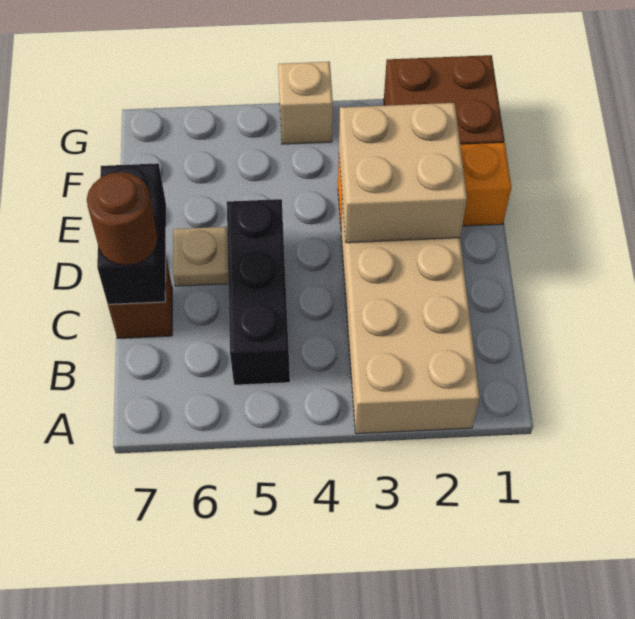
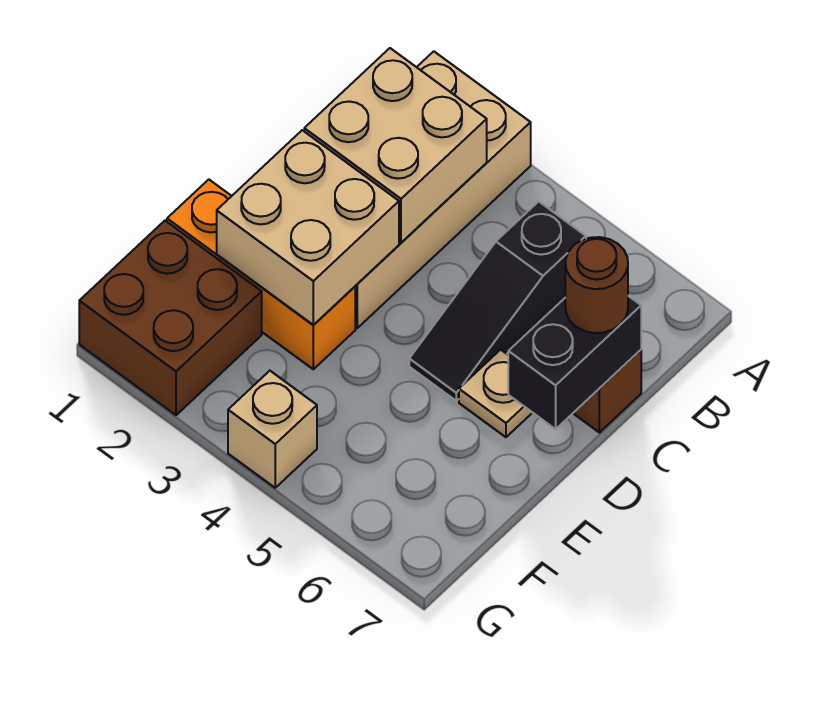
none -> tan 2x2 brick [304,48,487,243]
black 1x3 brick [227,199,290,385] -> black 1x3 slope [409,201,586,401]

